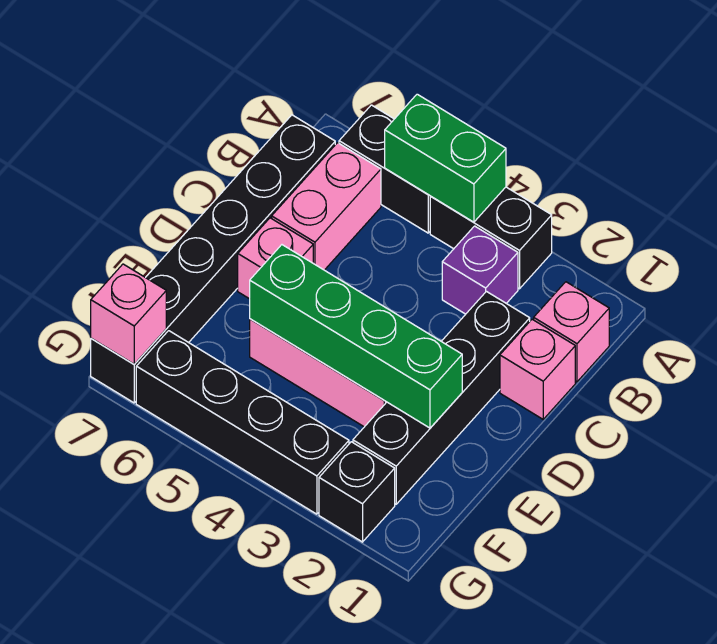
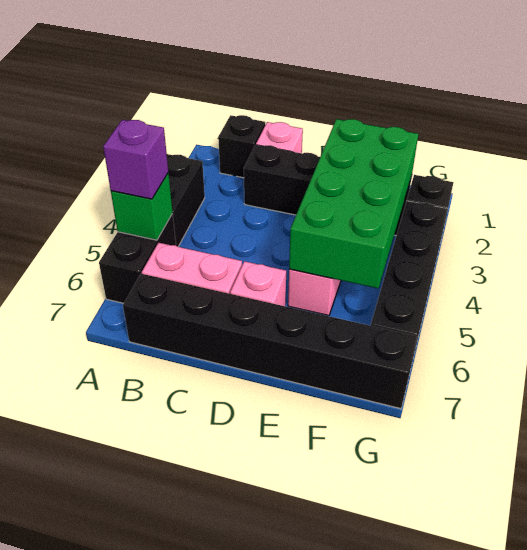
green 1x2 brick [385,94,506,222] -> green 1x1 brick [111,173,173,240]
pink 1x1 brick [534,282,609,382] -> black 1x1 brick [218,115,265,178]
purple 1x1 brick [442,226,518,314] -> purple 1x1 brick moved to [103,120,168,199]
green 1x4 brick [250,245,462,428] -> green 2x4 brick [289,119,418,288]
pink 1x1 brick [91,264,166,364] -> none

